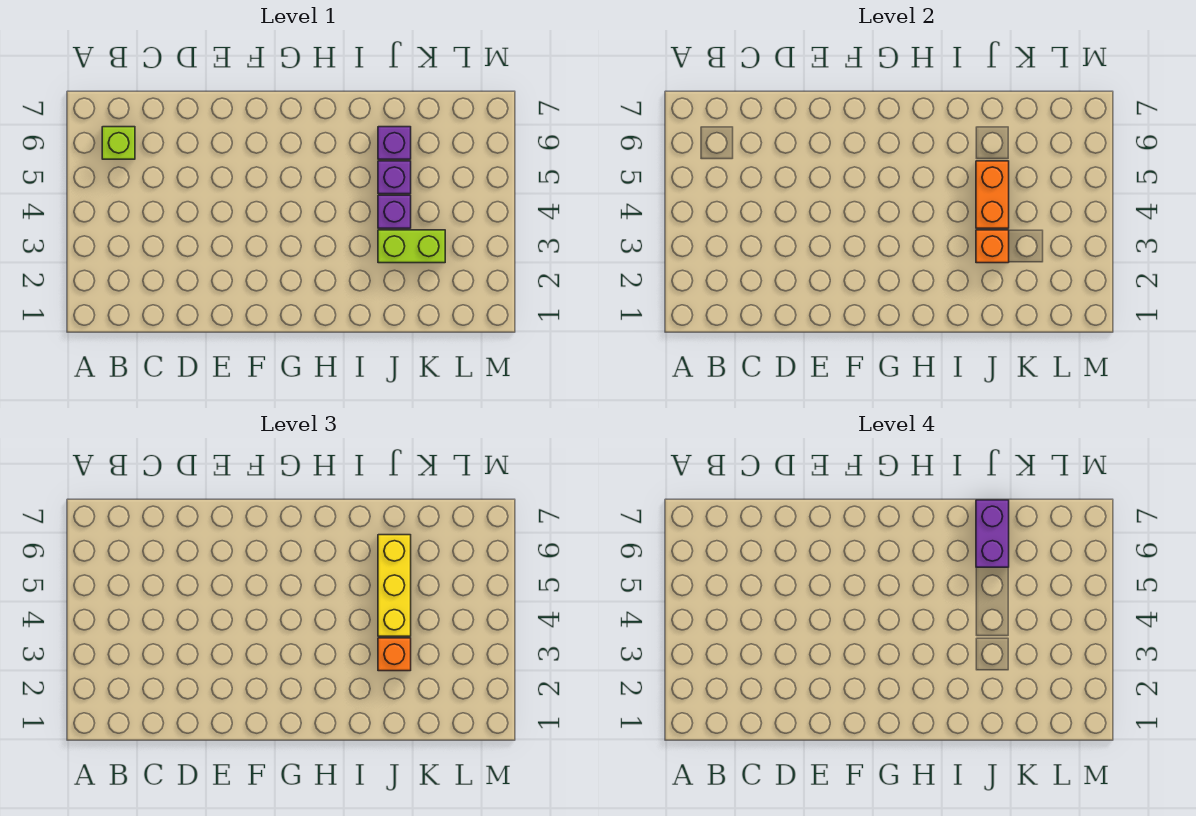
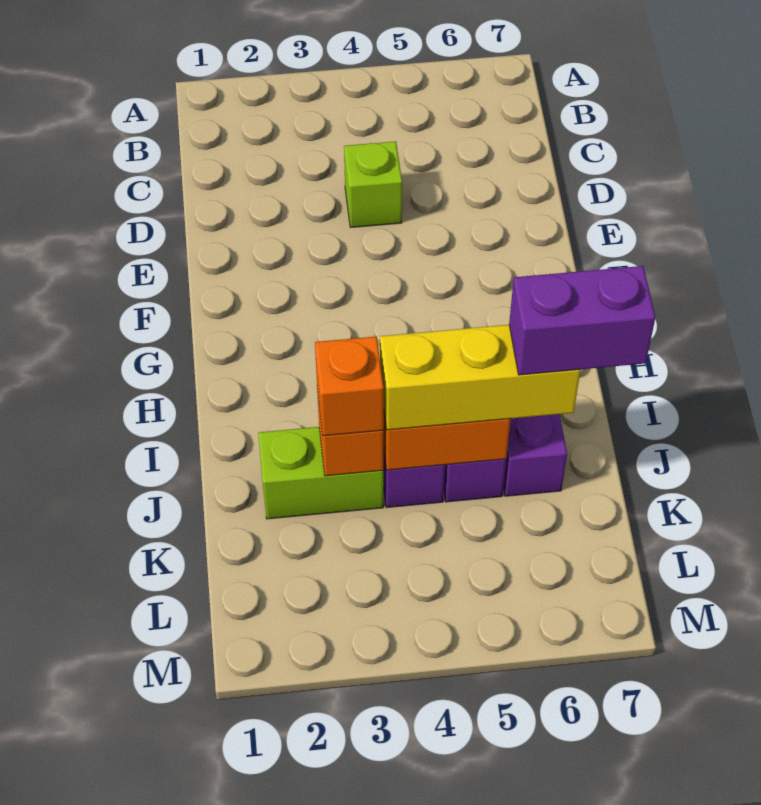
lime 1x1 brick [102,127,135,159] -> lime 1x1 brick moved to [344,141,402,227]
lime 1x2 brick [378,230,445,263] -> lime 1x2 brick turned to [258,427,383,519]

